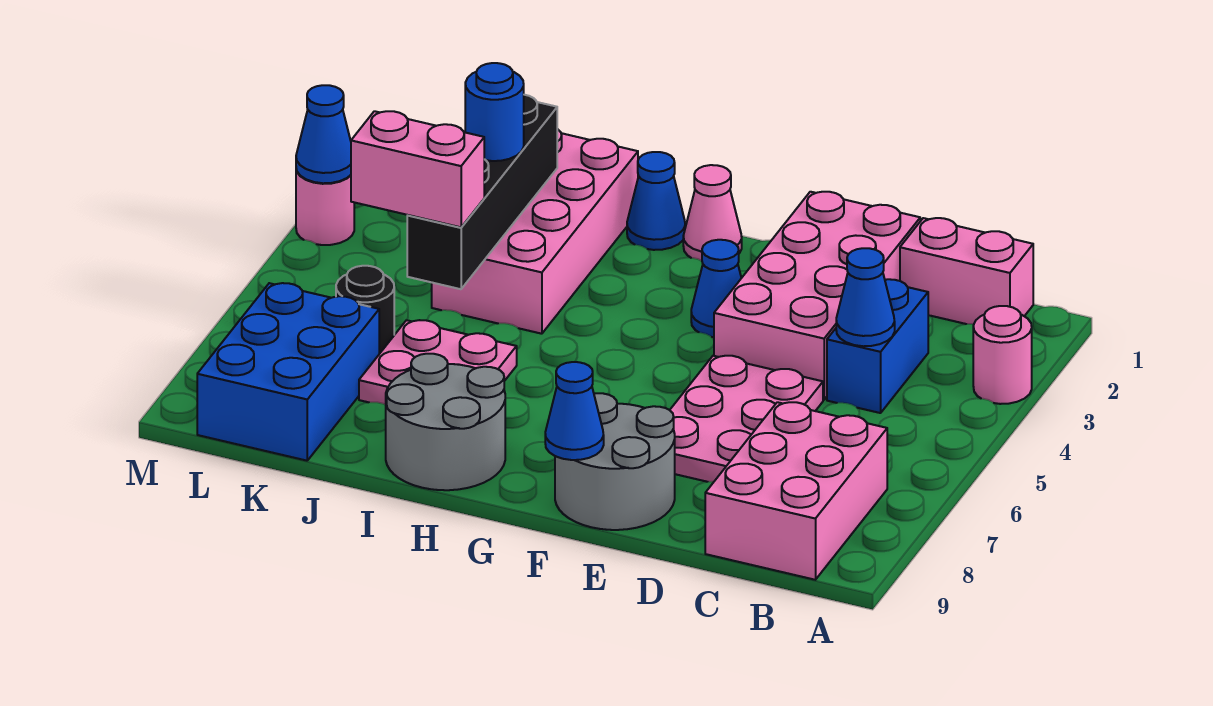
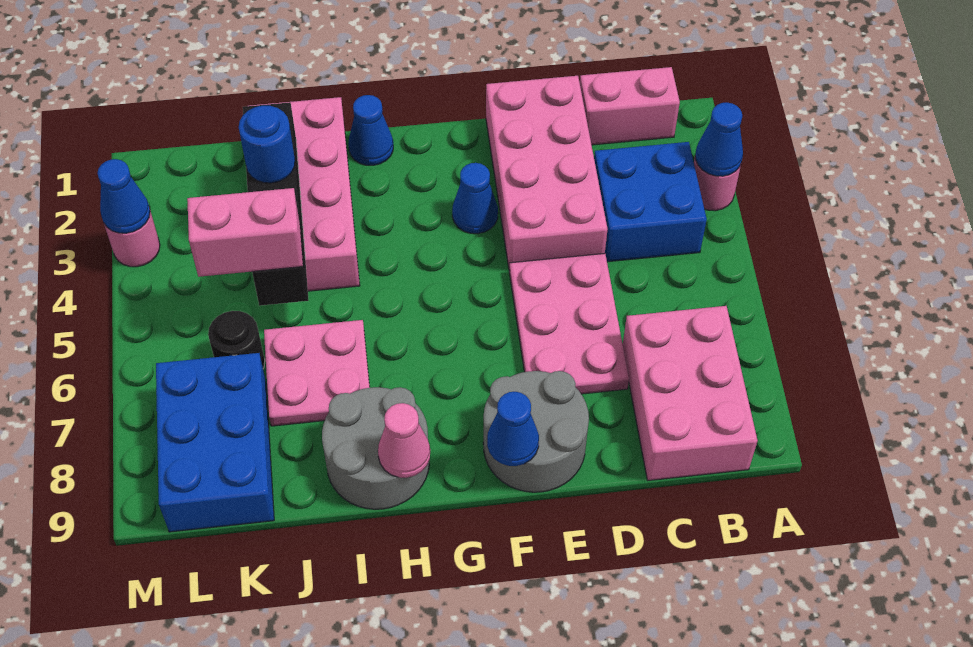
blue 1x2 brick [827,279,928,413] -> blue 2x2 brick [594,142,707,262]
blue 1x1 cone [836,248,895,346] -> blue 1x1 cone moved to [695,102,743,176]
pink 1x1 cone [683,165,742,261] -> pink 1x1 cone moved to [378,403,430,478]

